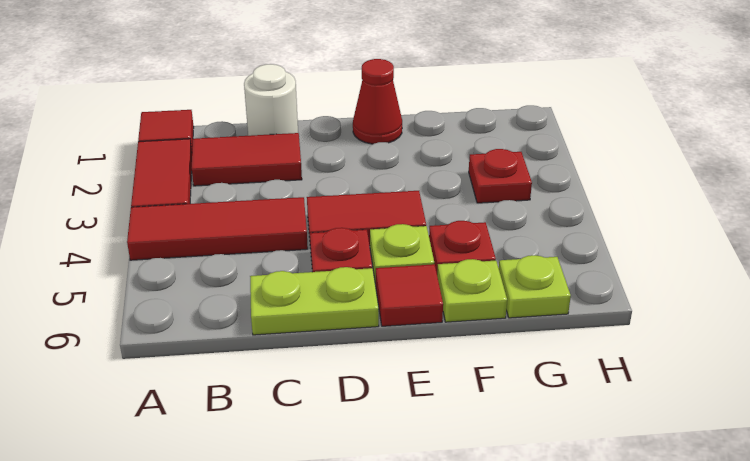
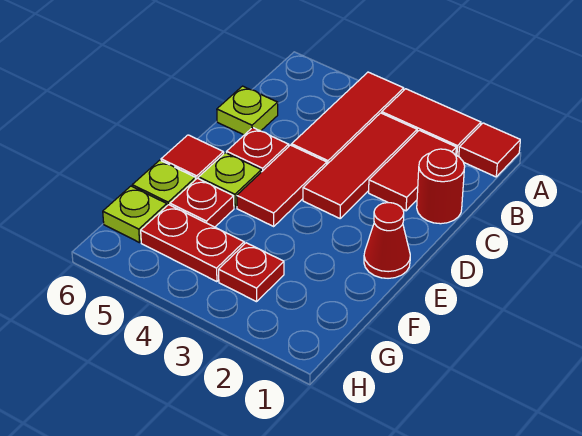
none -> red 1x3 tile [303,113,417,218]
white 1x1 round brick [244,64,298,136] -> red 1x1 round brick [417,149,465,224]
lime 1x2 plate [250,267,379,335] -> lime 1x1 plate [217,86,278,135]
none -> red 1x2 plate [141,205,244,282]

